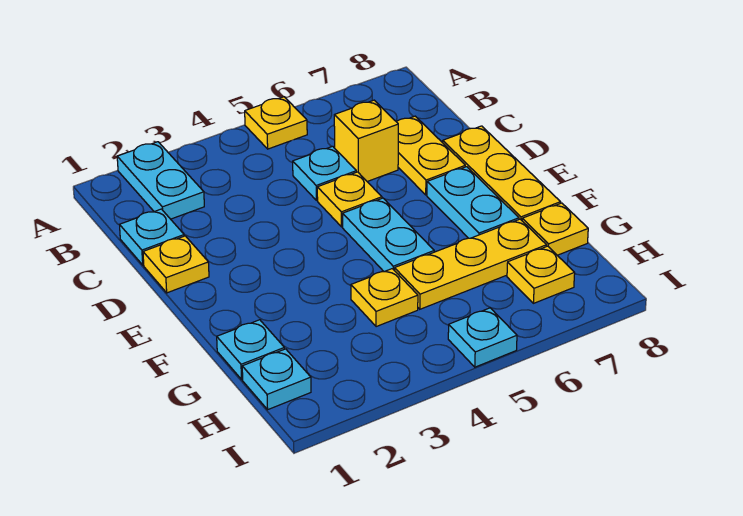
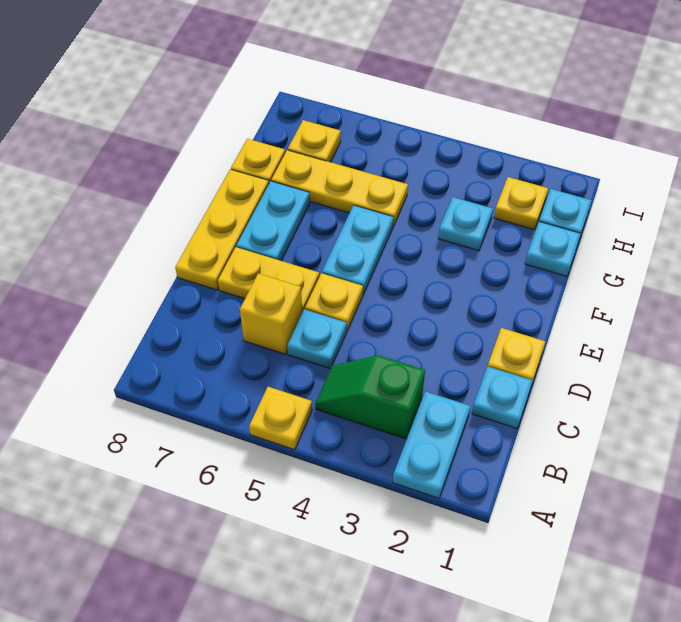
none -> green 1x2 slope [315,355,425,439]
yellow 1x2 plate [396,116,465,195] -> yellow 1x2 plate turned to [218,247,319,312]
yellow 1x1 plate [351,269,418,327] -> yellow 1x1 plate moved to [494,177,548,230]
cyan 1x1 plate [448,308,517,367] -> cyan 1x1 plate moved to [438,197,493,251]

